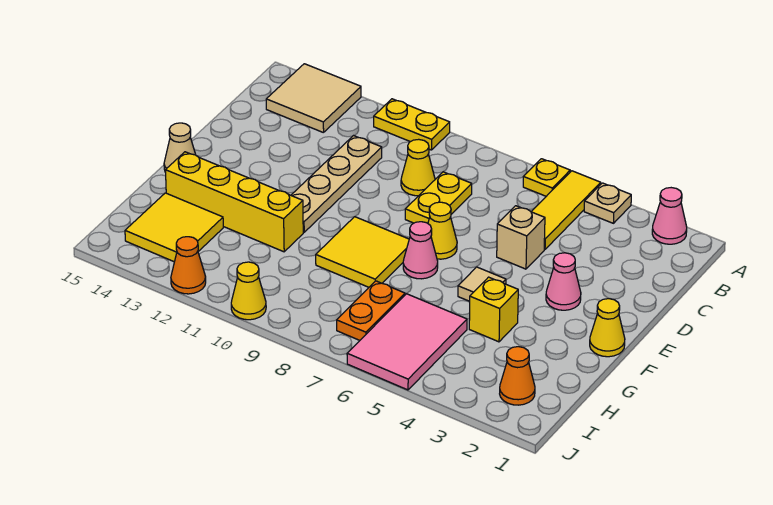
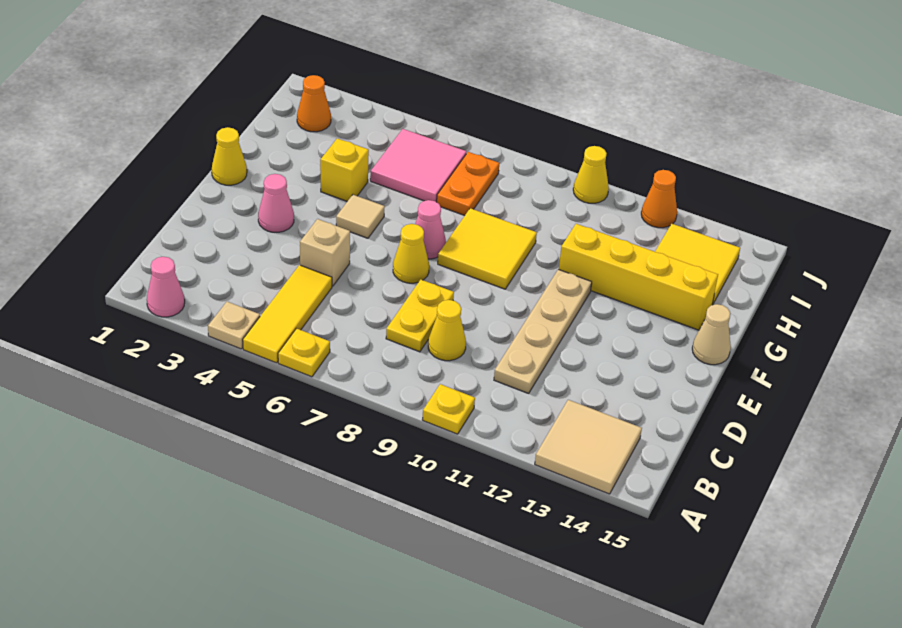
yellow 1x2 plate [374,99,450,150] -> yellow 1x1 plate [422,384,475,434]
pink 2x3 tile [347,294,467,390] -> pink 2x2 tile [370,129,466,202]

